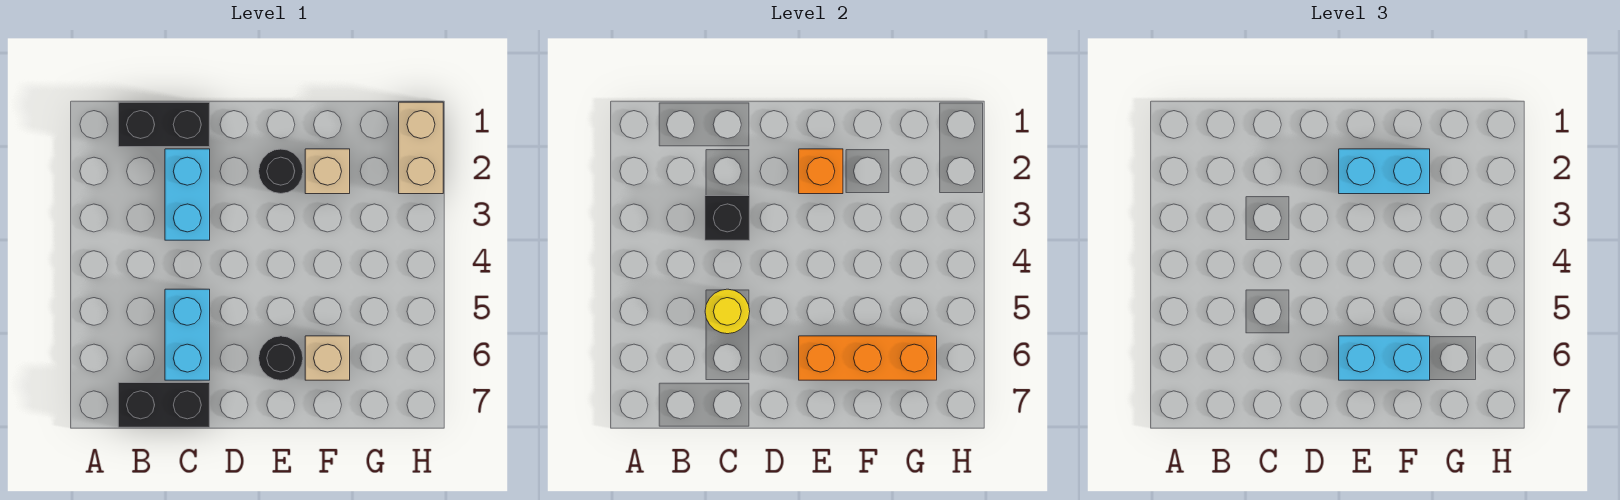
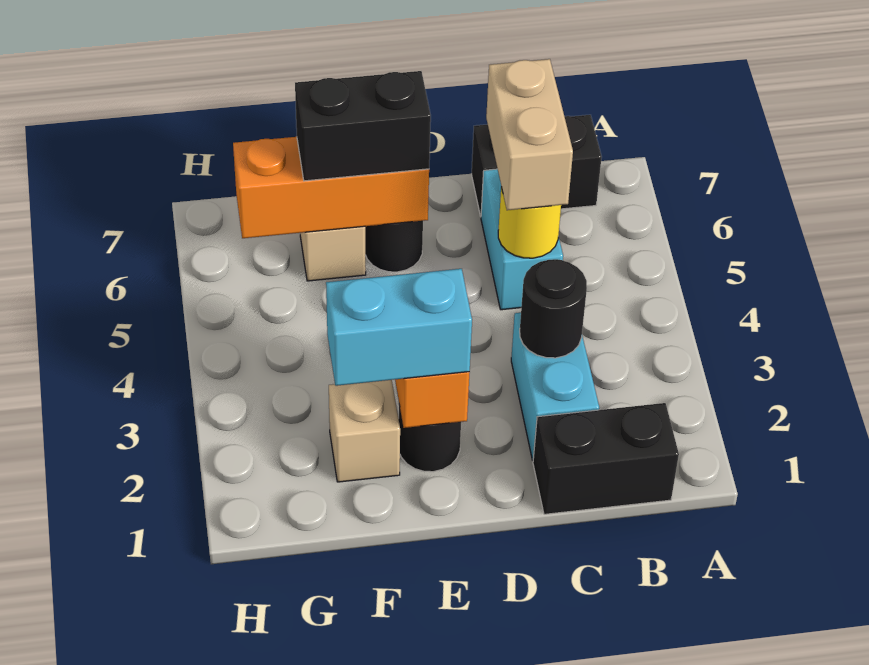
black 1x1 brick [705,196,750,240] -> black 1x1 round brick [520,259,587,358]
cyan 1x2 brick [1339,336,1430,380] -> black 1x2 brick [295,71,431,181]
tan 1x2 brick [399,102,443,194] -> tan 1x2 brick moved to [486,59,573,210]

